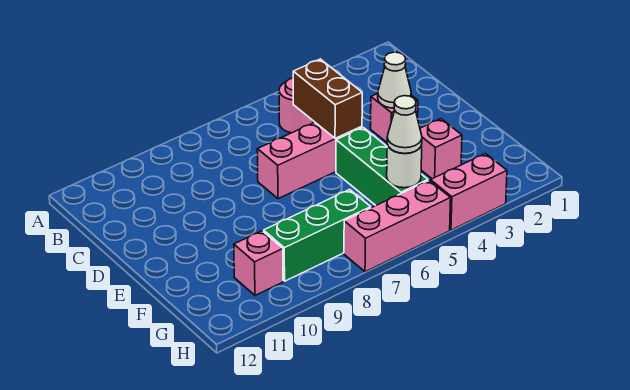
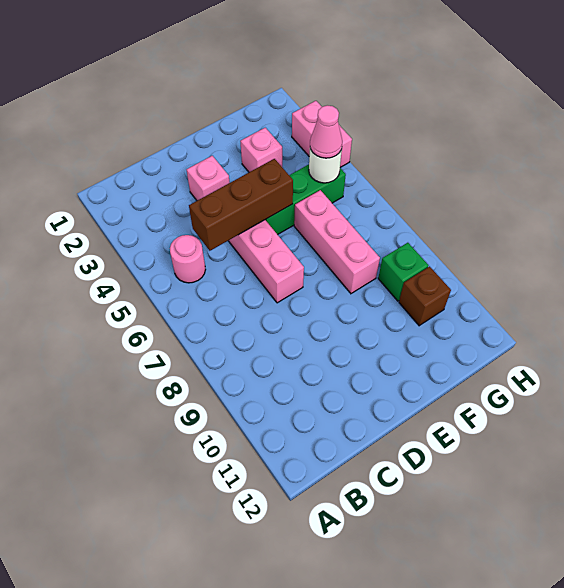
brown 1x2 brick [293,59,362,139] -> brown 1x3 brick [189,159,293,251]
white 1x1 cone [378,52,411,108] -> none
white 1x1 cone [387,96,422,153] -> pink 1x1 cone [310,105,342,158]
green 1x3 brick [264,189,371,281] -> green 1x1 brick [378,243,428,301]
pink 1x1 brick [234,231,283,295] -> brown 1x1 brick [399,266,451,326]
pink 1x3 brick [344,181,451,272] -> pink 1x3 brick moved to [294,190,380,294]

